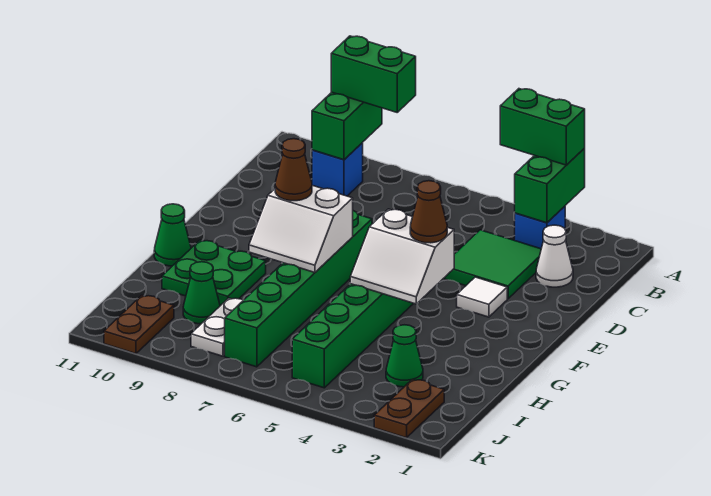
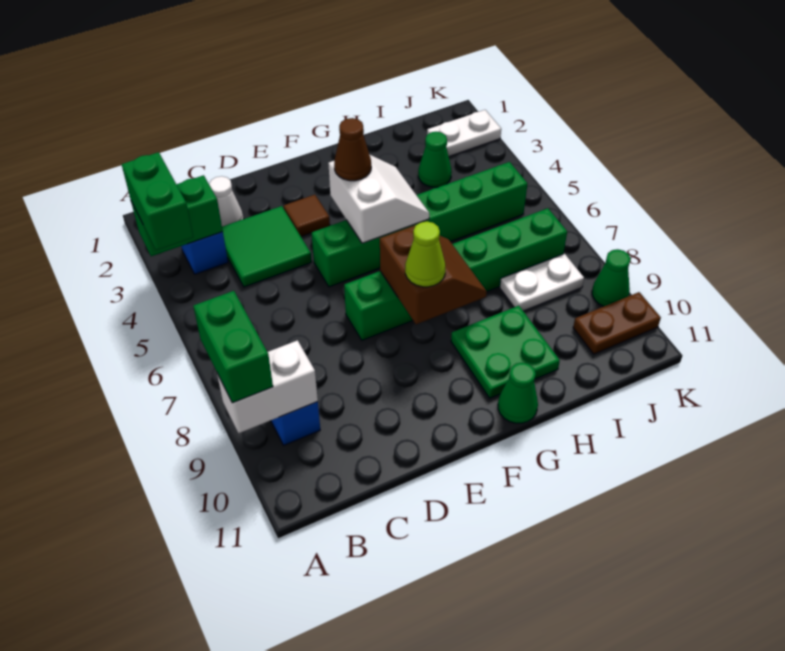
green 1x2 brick [312,92,382,160] -> white 1x2 brick [217,340,318,433]
white 1x1 tile [457,277,507,317] -> brown 1x1 tile [284,195,330,236]
white 2x2 slope [249,185,353,272] -> brown 2x2 slope [380,225,487,324]
brown 1x1 cone [275,139,312,201] -> lime 1x1 cone [405,221,445,287]
green 1x1 cone [183,262,220,324] -> green 1x1 cone moved to [592,249,631,307]
brown 1x2 plate [374,379,444,438] -> white 1x2 plate [427,110,501,156]

